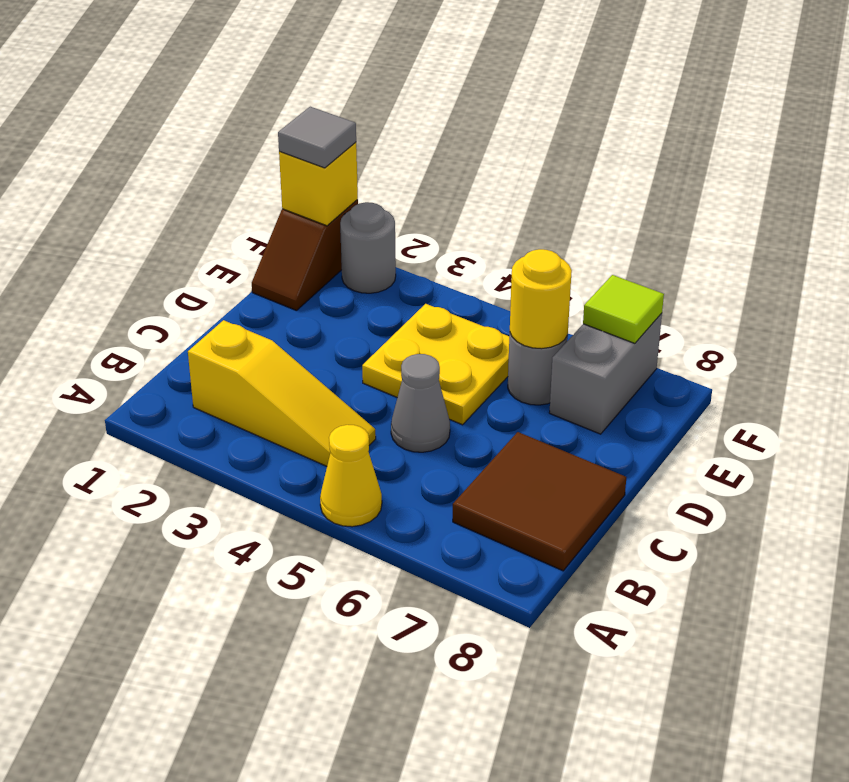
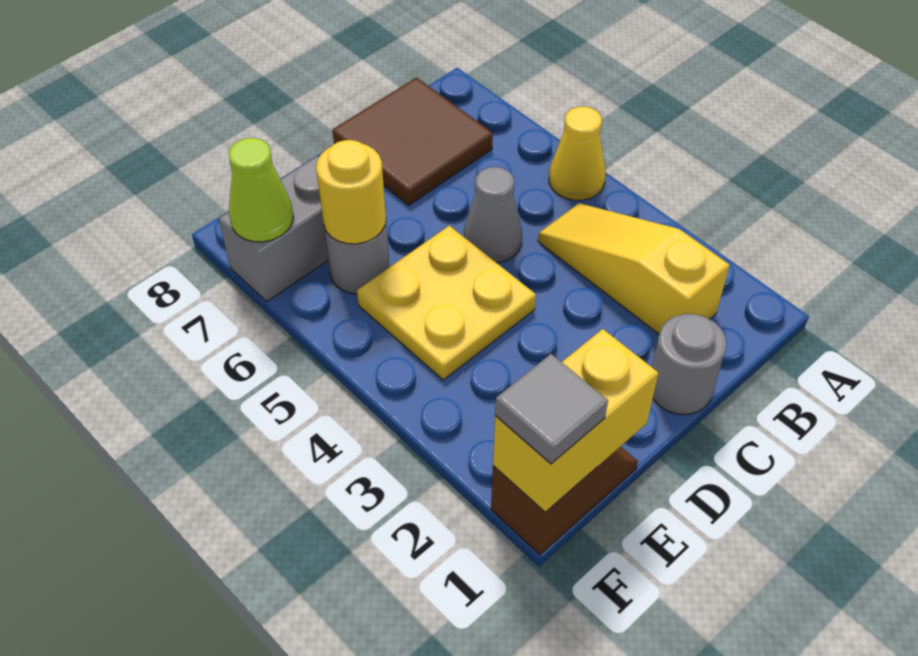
yellow 1x1 brick [279,142,358,226] -> yellow 1x2 brick [493,329,658,512]
grey 1x1 round brick [340,202,396,293] -> grey 1x1 round brick moved to [652,314,727,414]
lime 1x1 tile [583,275,664,343] -> lime 1x1 cone [228,138,293,242]

